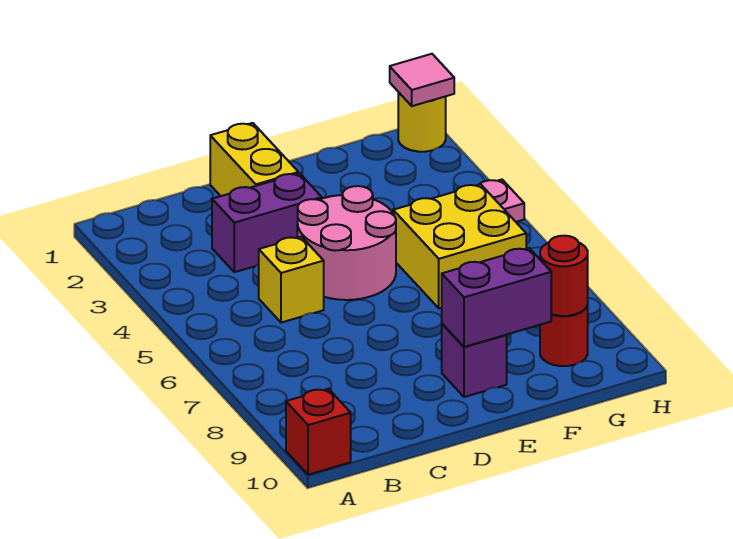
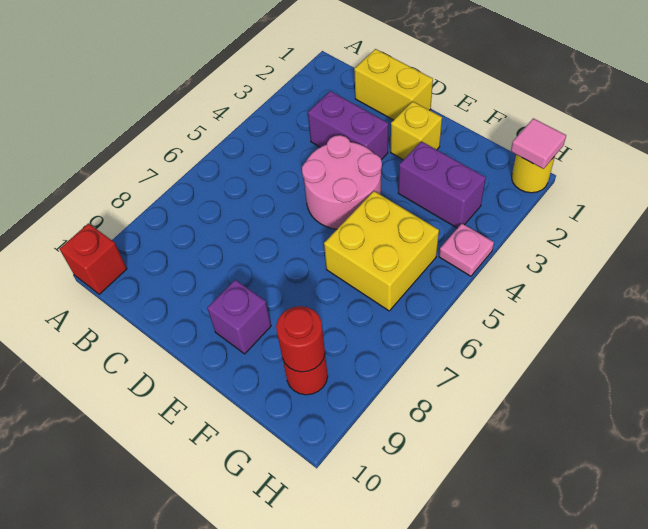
yellow 1x1 brick [259,237,324,323] -> yellow 1x1 brick moved to [391,101,442,160]
yellow 1x2 brick [210,123,298,196] -> yellow 1x2 brick turned to [354,49,433,120]
purple 1x2 brick [442,248,551,347] -> purple 1x2 brick moved to [398,142,486,228]

